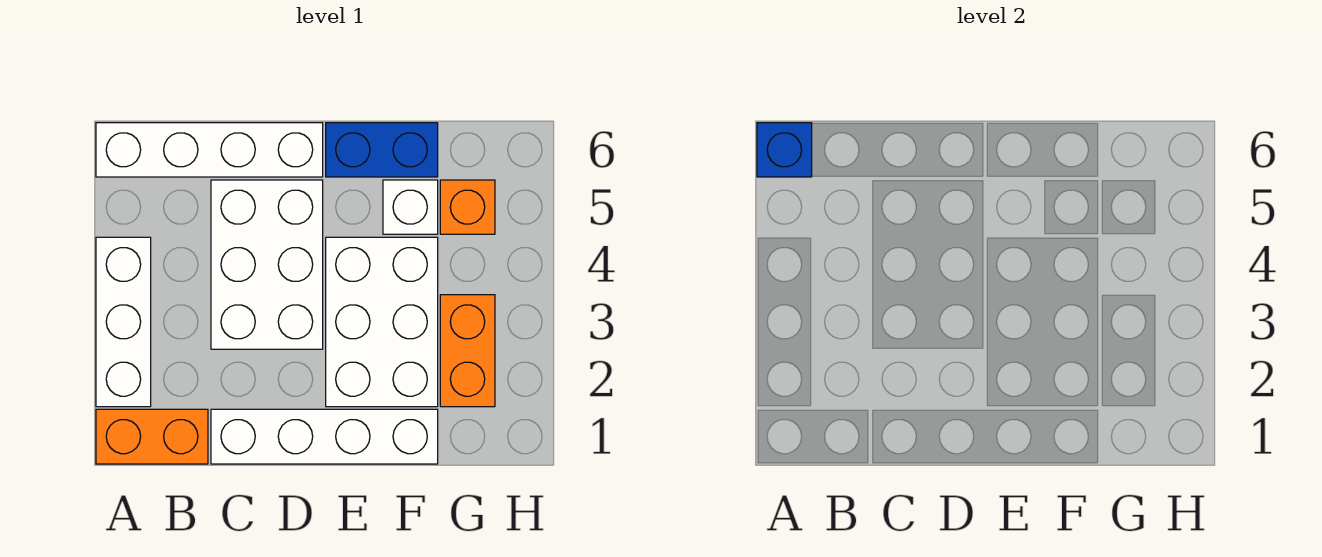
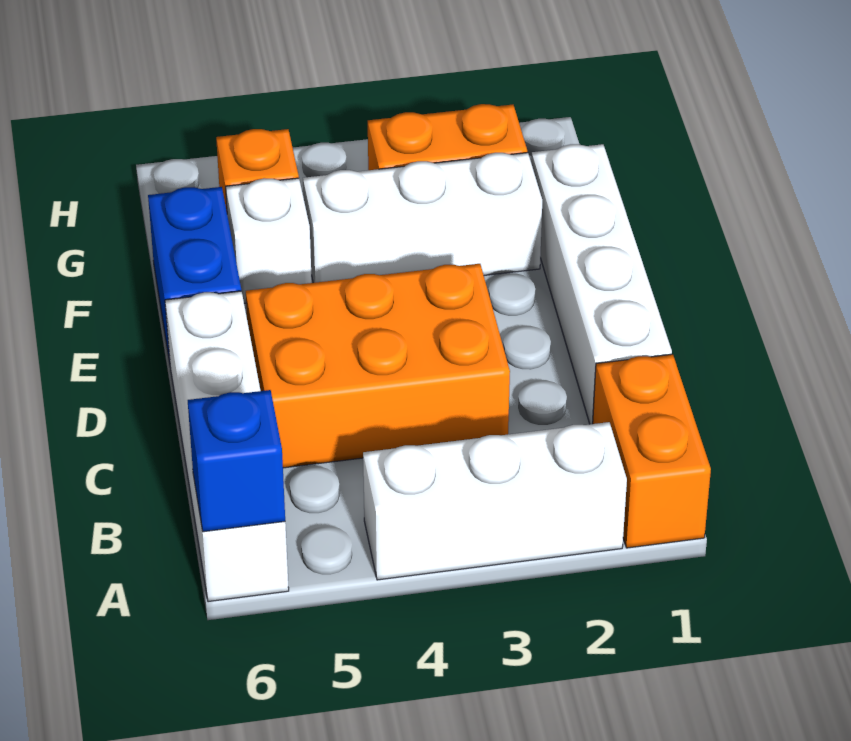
white 2x3 brick [211,180,323,349] -> orange 2x3 brick [246,264,510,468]
white 2x3 brick [326,237,438,407] -> white 1x3 brick [303,153,542,283]

